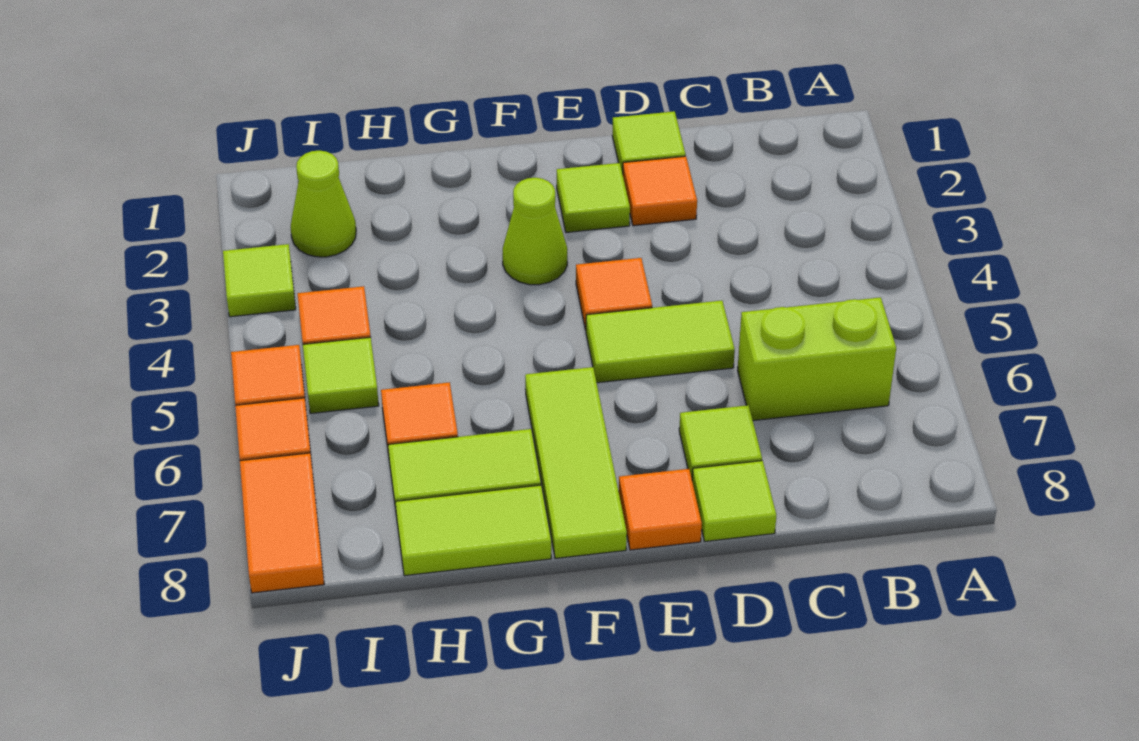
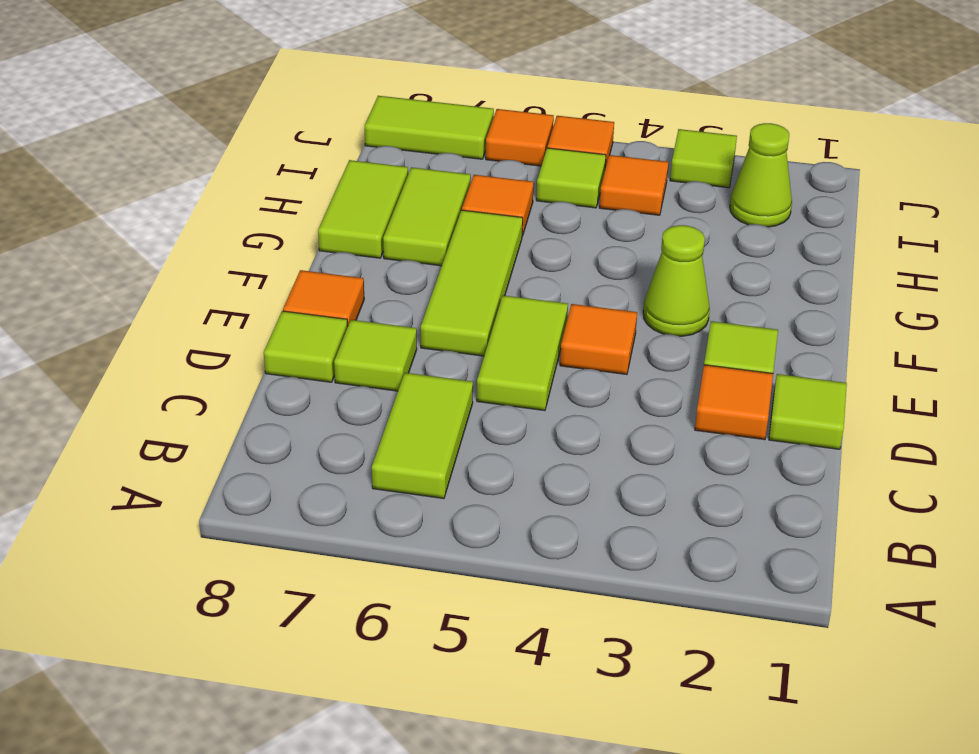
lime 1x2 brick [738,297,896,421] -> lime 1x2 tile [372,373,473,499]
lime 1x3 tile [525,367,627,558] -> lime 1x3 tile turned to [421,210,523,356]
orange 1x2 tile [240,453,324,593] -> lime 1x2 tile [365,96,494,159]

